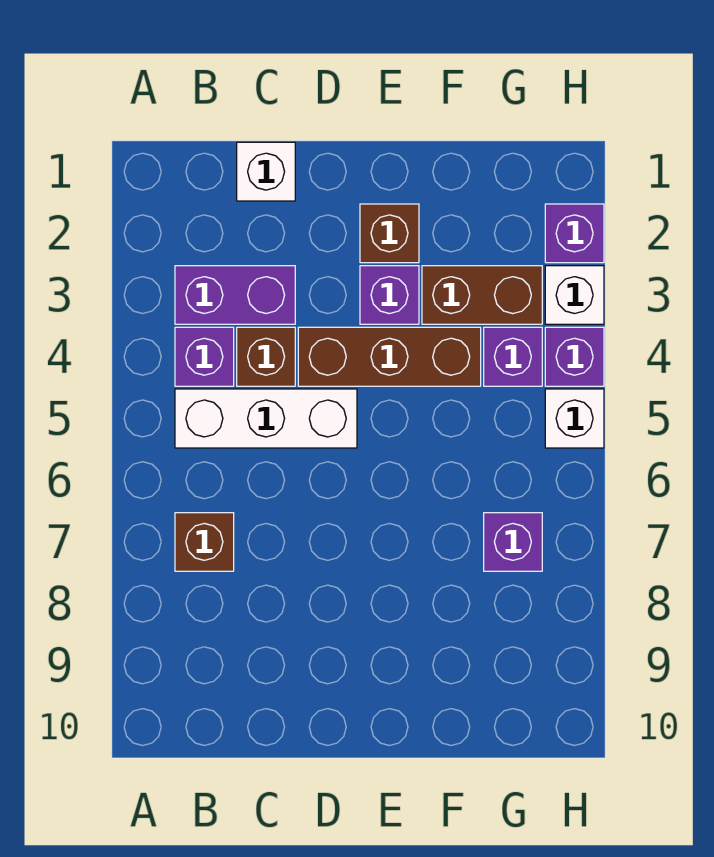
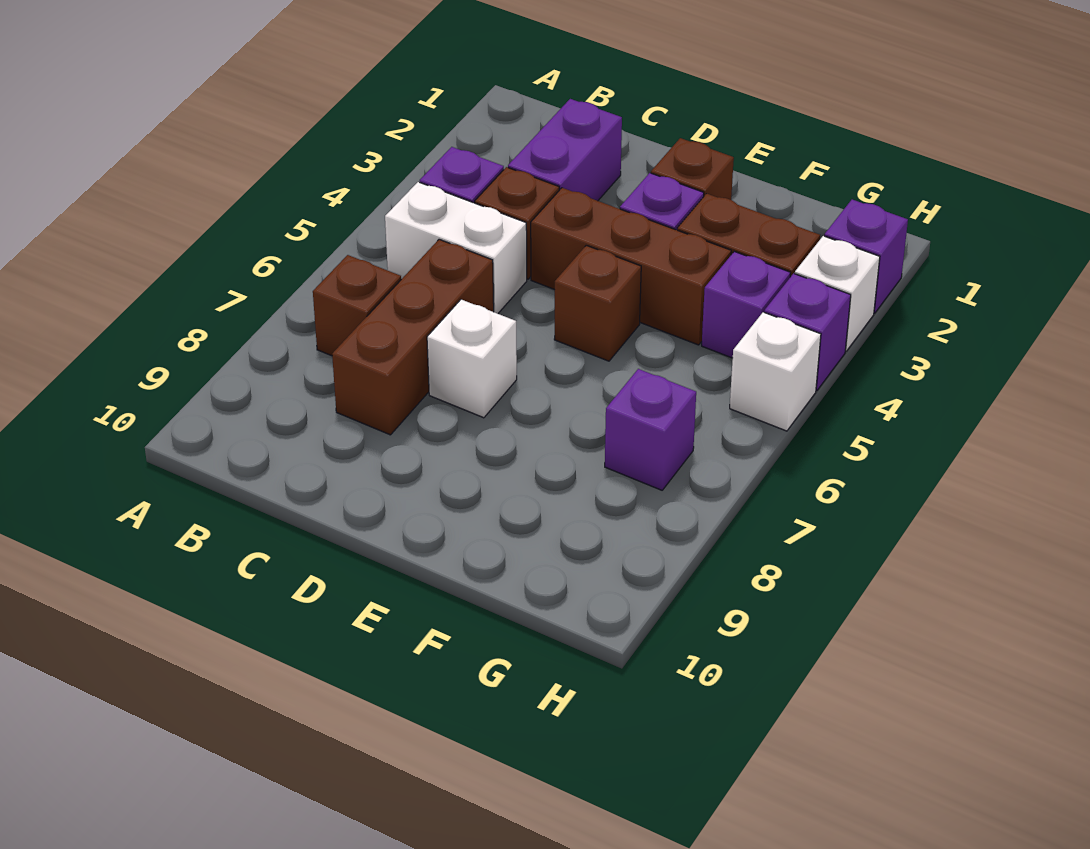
purple 1x2 brick [175,266,295,324] -> purple 1x2 brick turned to [508,99,622,201]
white 1x3 brick [175,389,357,448] -> white 1x2 brick [385,182,527,314]
white 1x1 brick [237,142,295,201] -> white 1x1 brick moved to [427,299,517,418]
none -> brown 1x3 brick [332,239,494,435]
none -> brown 1x1 brick [554,245,641,361]

